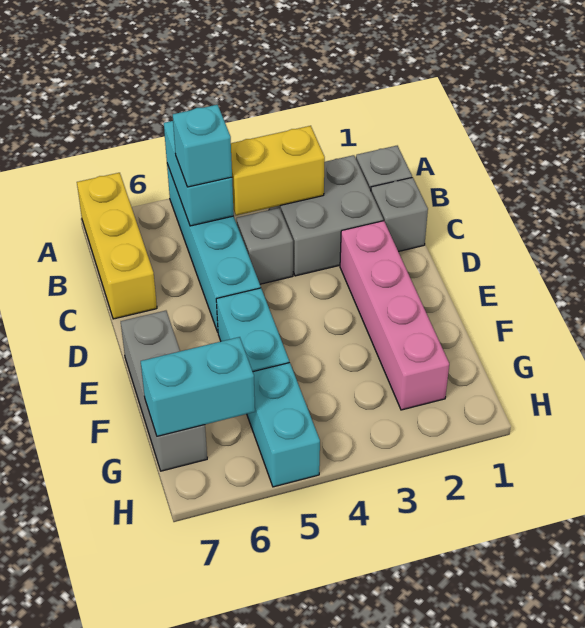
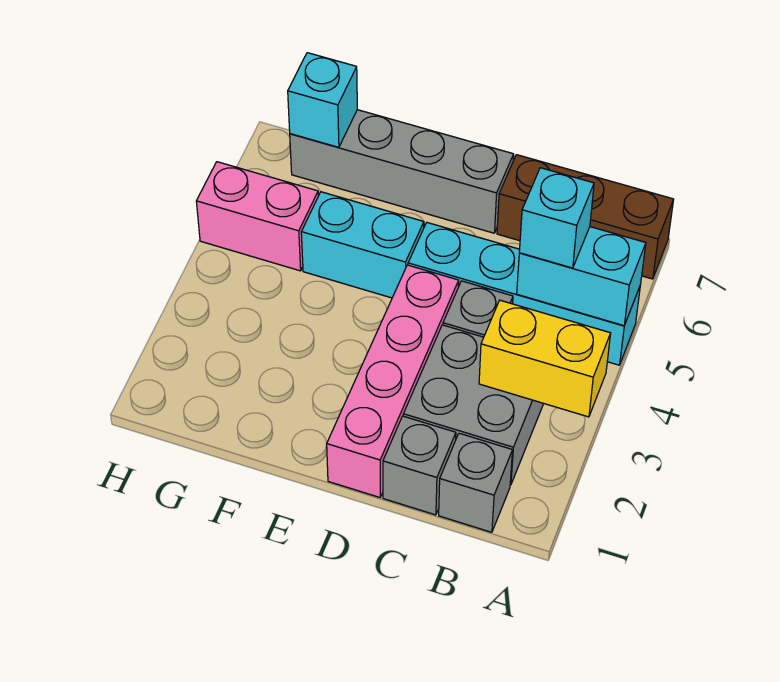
yellow 1x3 brick [77,173,157,319] -> brown 1x3 brick [497,155,674,279]
yellow 1x2 brick [231,126,325,215] -> yellow 1x2 brick turned to [479,300,611,417]
pink 1x4 brick [340,221,449,410] -> pink 1x4 brick turned to [327,265,459,497]
grey 1x3 brick [121,311,207,471] -> grey 1x4 brick [290,110,514,233]
cyan 1x2 brick [247,363,320,487] -> pink 1x2 brick [196,162,318,271]
cyan 1x2 brick [141,337,255,436] -> cyan 1x1 brick [288,53,357,147]

